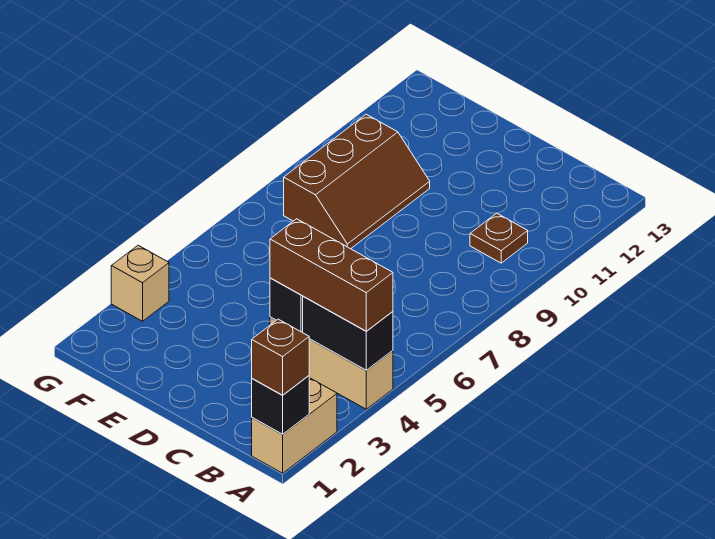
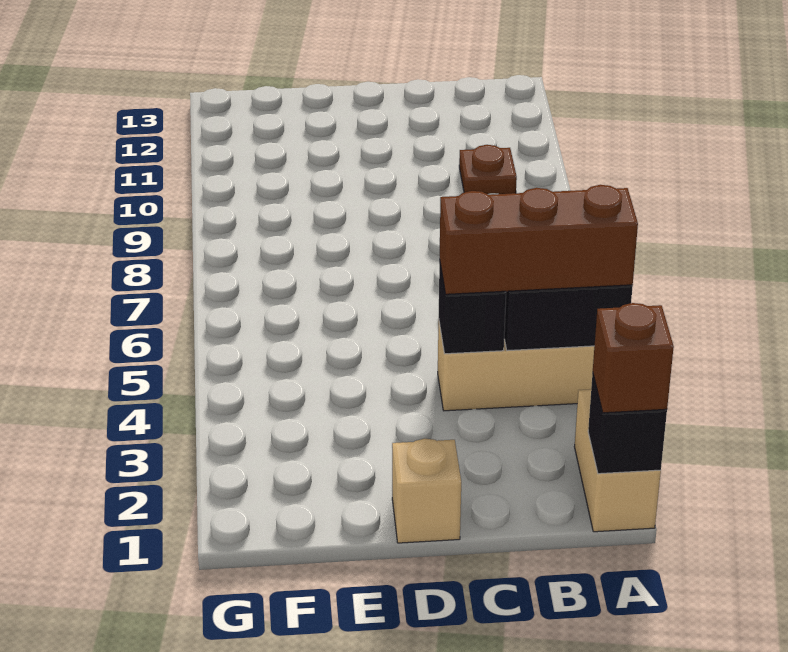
brown 2x3 slope [284,114,430,249] -> none
tan 1x1 brick [111,245,169,321] -> tan 1x1 brick moved to [392,439,461,543]

